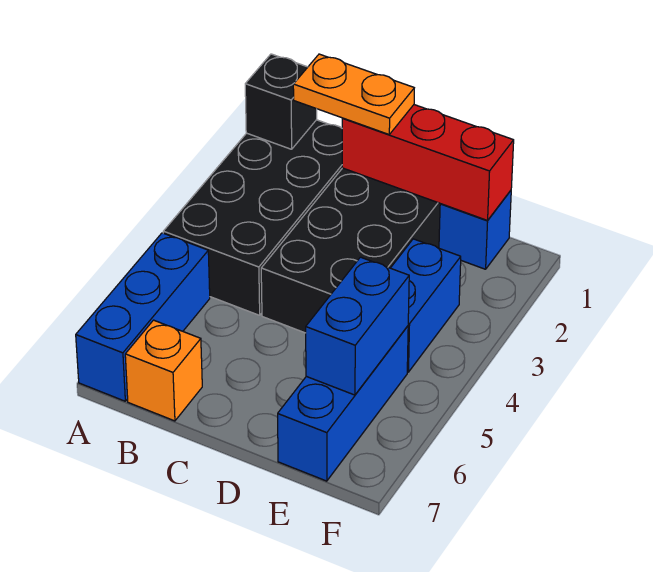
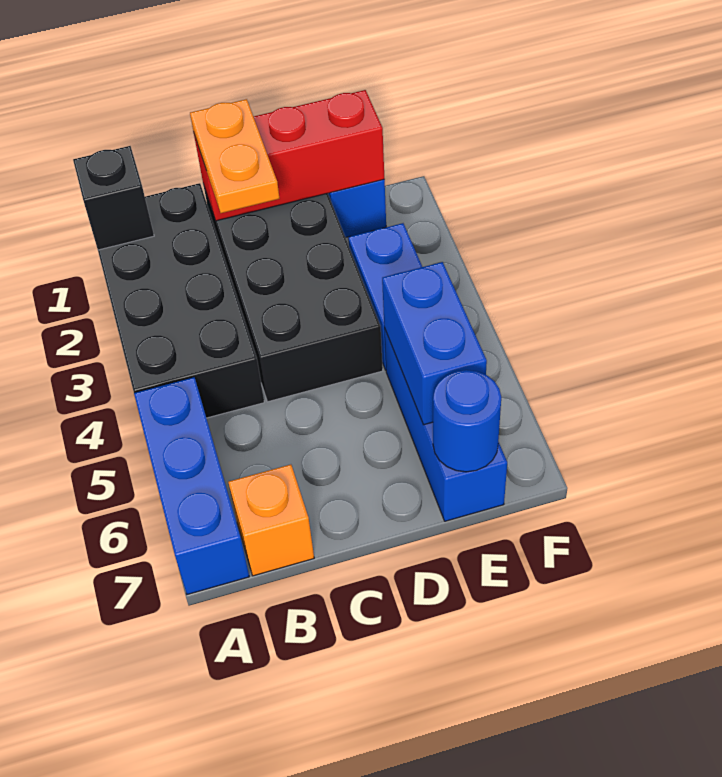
orange 1x2 plate [293,54,414,134] -> orange 1x2 plate turned to [190,99,280,213]
none -> blue 1x1 round brick [433,370,501,472]

